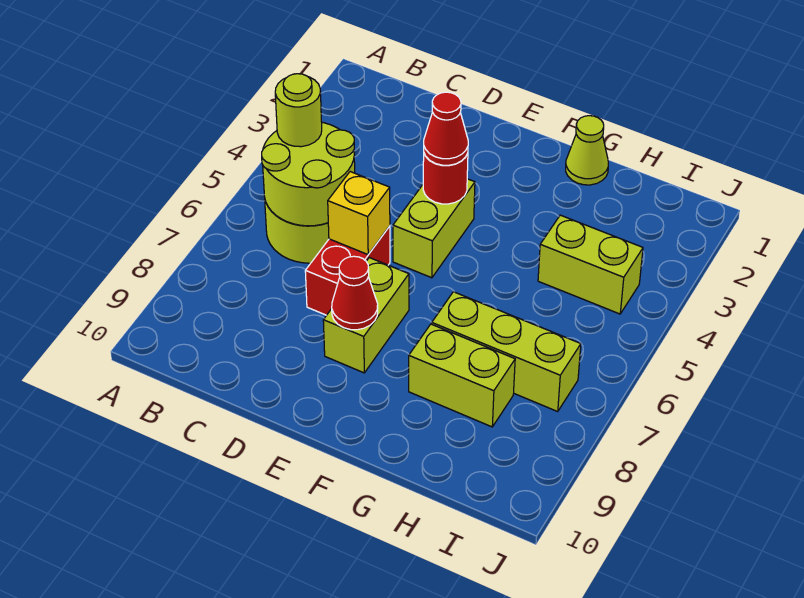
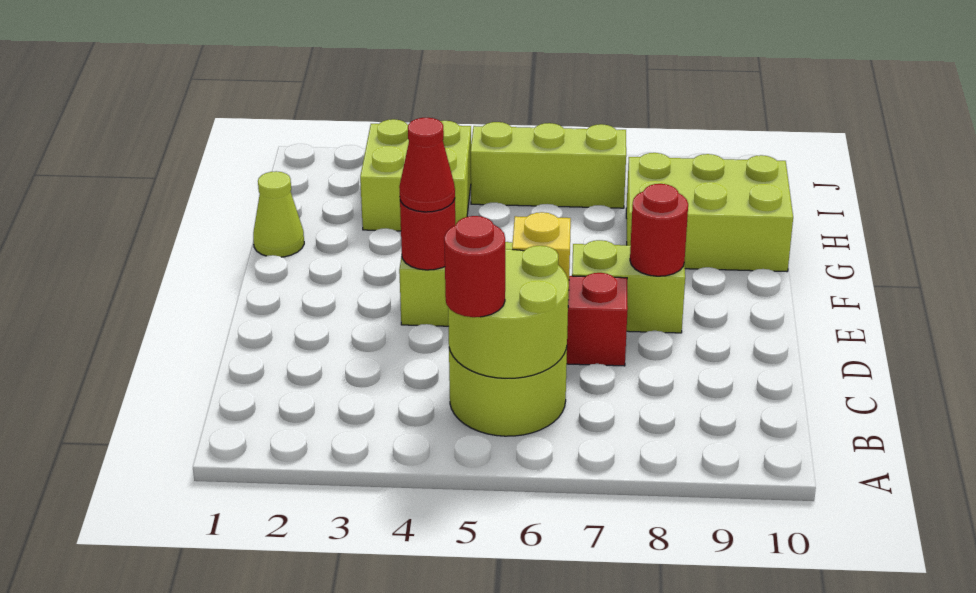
lime 1x1 round brick [275,74,322,147] -> red 1x1 round brick [444,216,505,317]
red 1x1 cone [332,256,378,330] -> red 1x1 round brick [630,184,688,276]
lime 1x3 brick [432,292,581,411] -> lime 1x3 brick turned to [471,122,626,208]
lime 1x2 brick [409,324,515,427] -> lime 2x3 brick [626,153,793,271]
lime 1x2 brick [538,215,643,314] -> lime 2x2 brick [360,119,471,231]

